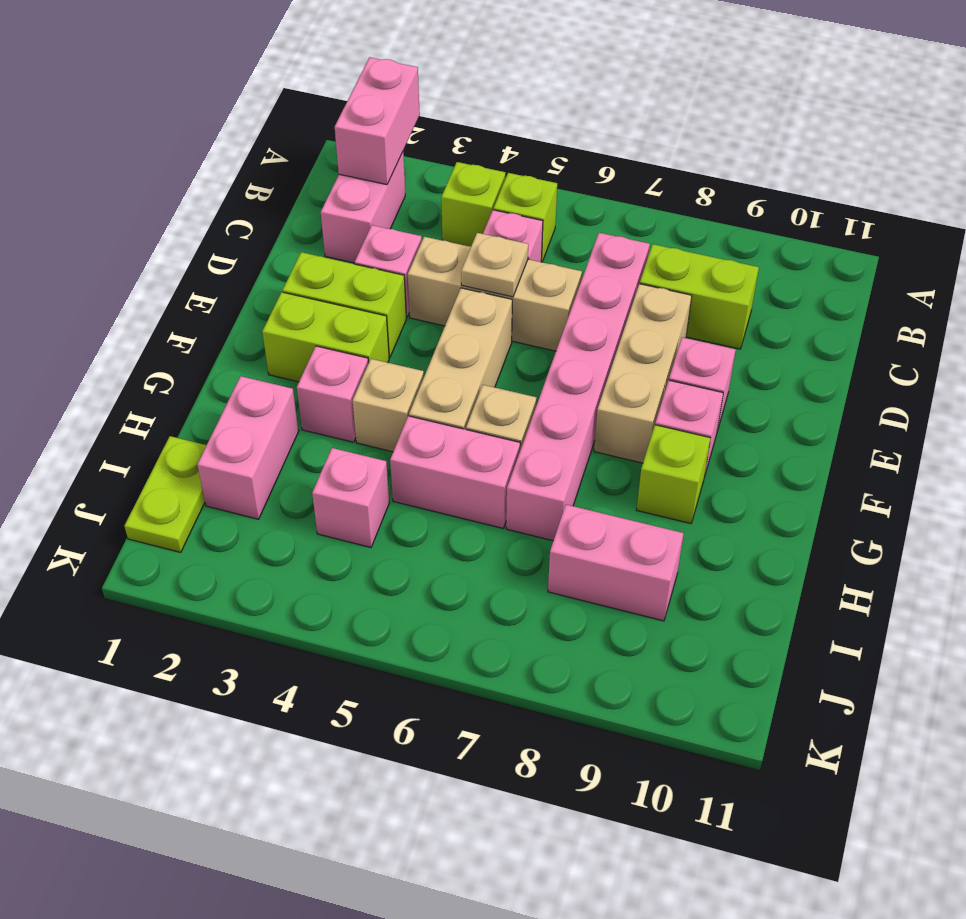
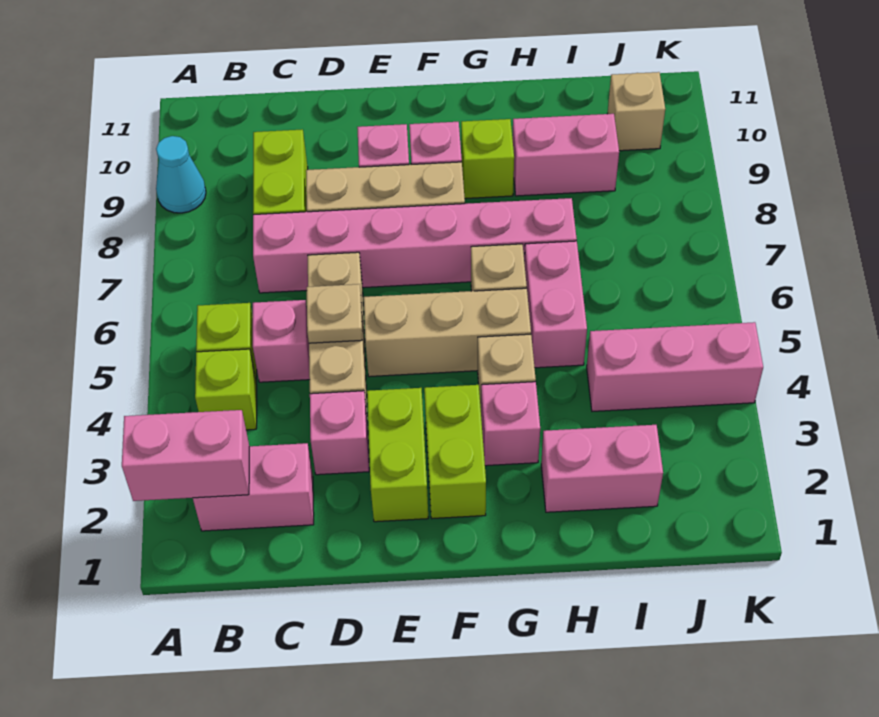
none -> cyan 1x1 cone [156,136,206,213]
lime 1x2 plate [124,436,206,552] -> none
pink 1x1 brick [312,448,389,547] -> pink 1x3 brick [587,322,763,411]
pink 1x2 brick [548,505,684,621] -> pink 1x2 brick turned to [512,114,619,196]
none -> tan 1x1 brick [607,72,665,151]

